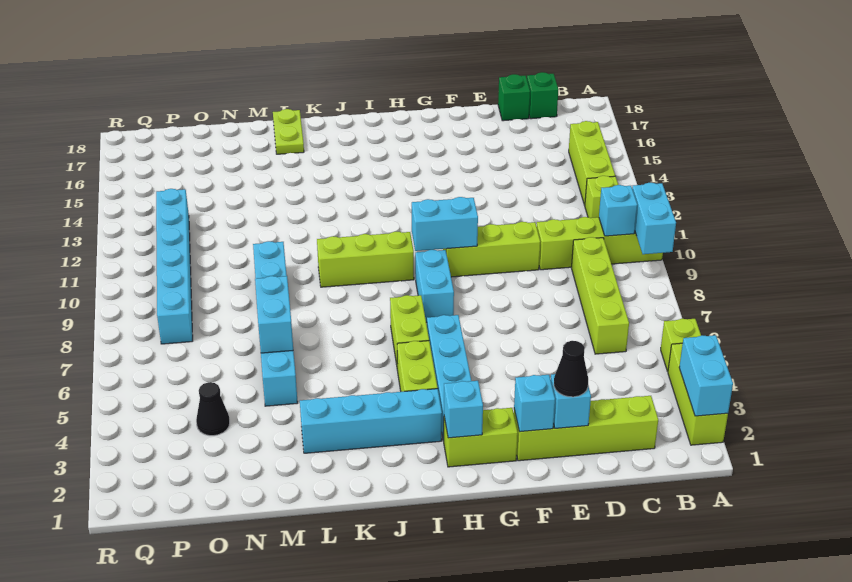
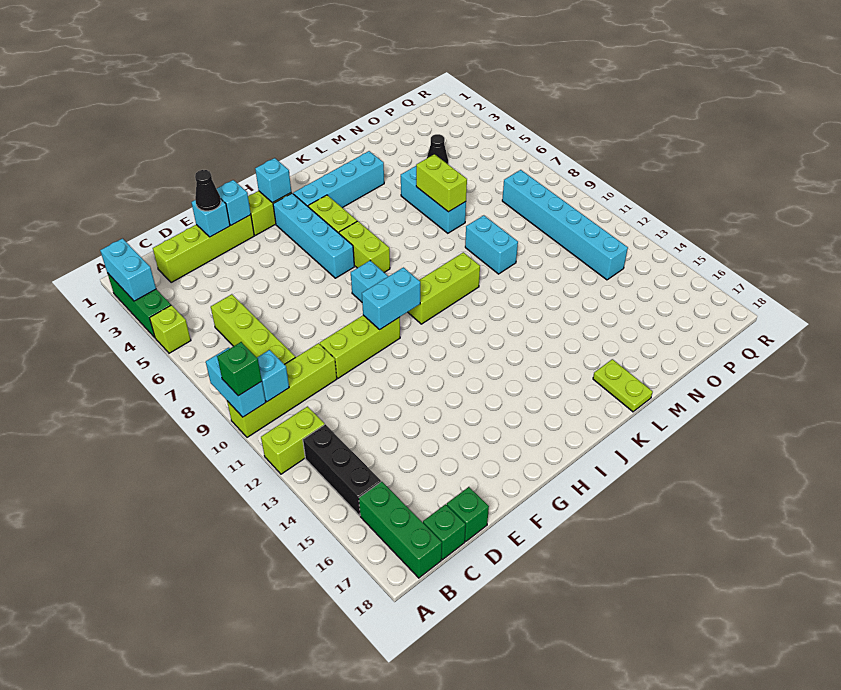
lime 1x3 brick [668,343,728,445] -> green 1x3 brick [107,273,171,337]
none -> green 1x1 brick [217,342,262,396]
lime 1x1 brick [585,176,618,218] -> lime 1x2 brick [261,406,325,474]
lime 1x3 brick [569,121,615,205] -> black 1x3 brick [303,424,381,516]
none -> green 1x3 brick [359,481,442,578]
cyan 1x2 brick [255,276,293,353] -> lime 1x2 brick [416,154,467,212]

